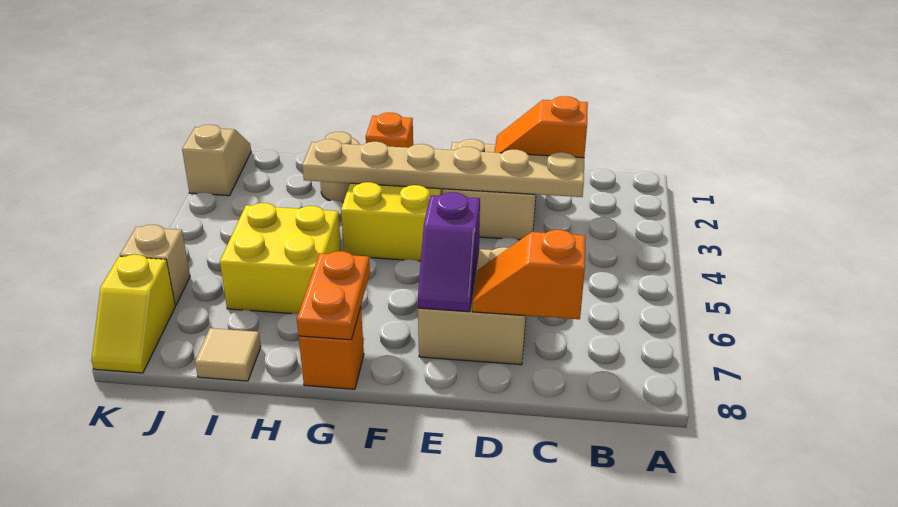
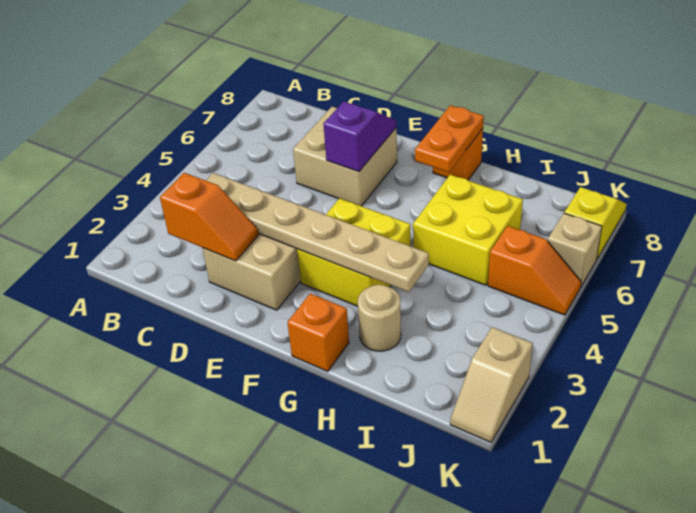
orange 1x2 slope [472,230,585,319] -> orange 1x2 slope moved to [488,226,581,315]
tan 1x1 tile [195,328,261,381] -> none

